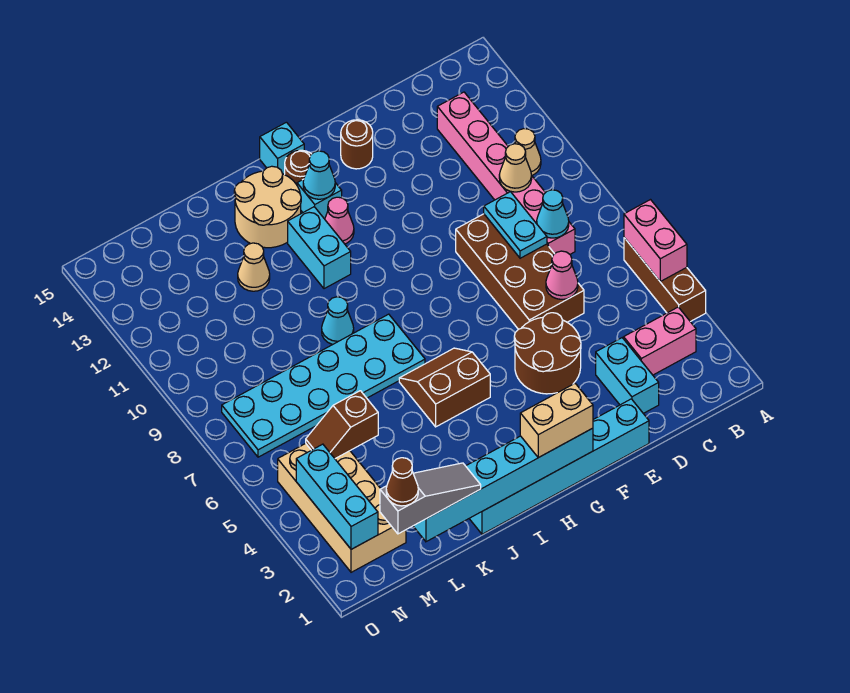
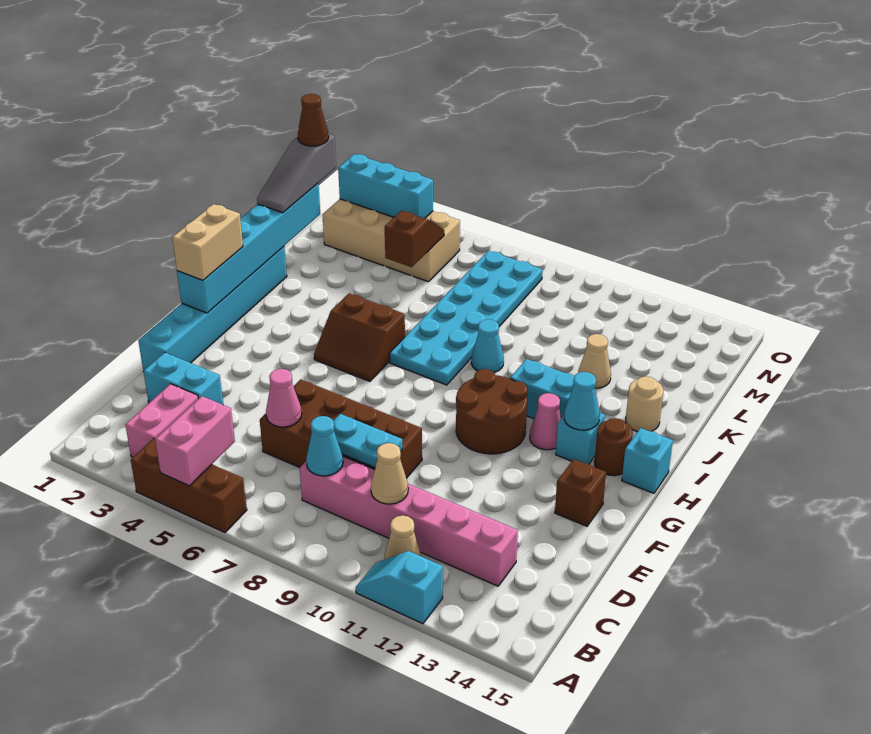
pink 1x2 brick [624,200,687,281] -> pink 1x2 brick turned to [155,396,235,486]
none -> cyan 1x2 slope [356,551,443,624]
brown 2x2 round brick [514,313,581,394] -> brown 2x2 round brick moved to [456,369,528,454]
brown 1x1 round brick [341,120,373,169] -> brown 1x1 brick [555,459,606,526]
brown 2x2 slope [399,348,490,427] -> brown 2x2 slope turned to [314,293,405,381]
tan 2x2 round brick [234,166,301,248] -> tan 1x1 round brick [626,377,663,432]

